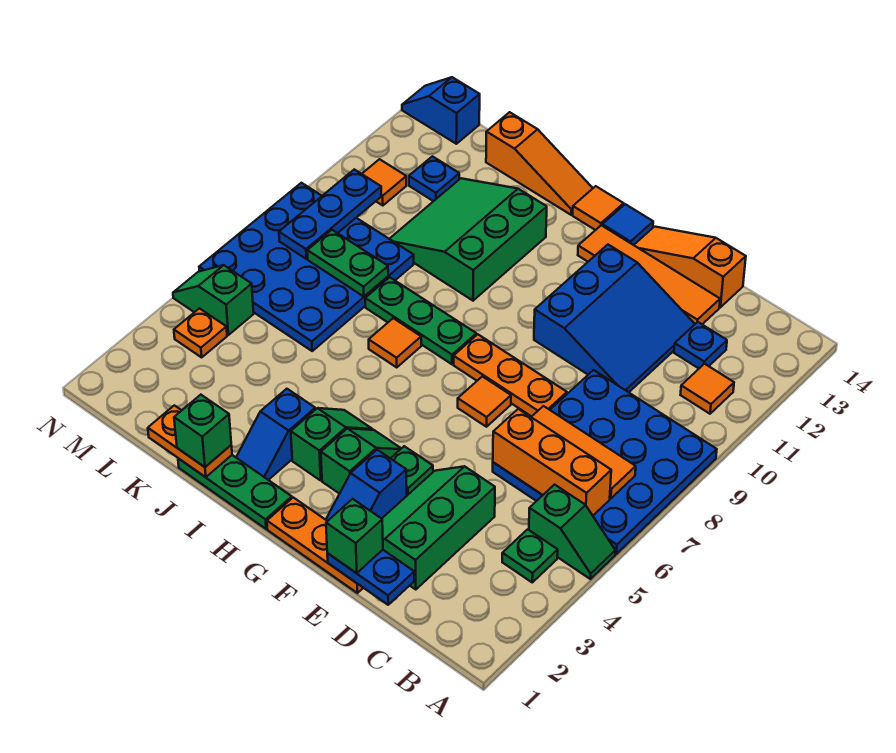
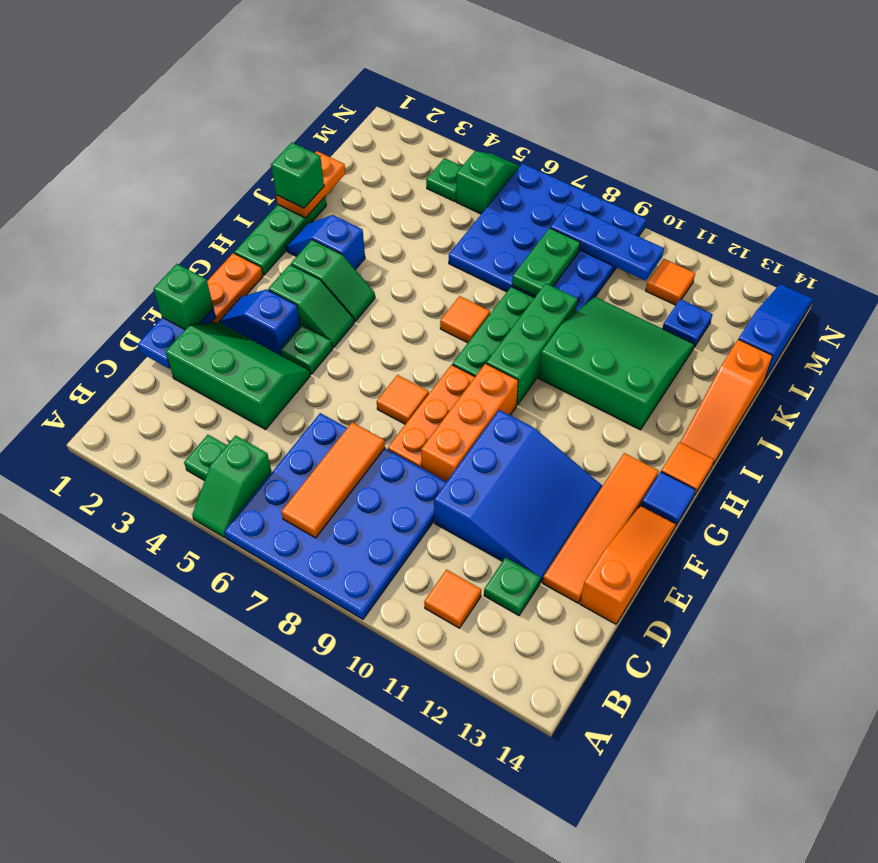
orange 1x3 brick [493,409,611,515] -> orange 1x3 brick moved to [421,364,518,482]
blue 1x1 plate [674,322,727,368] -> green 1x1 plate [484,558,541,615]
blue 3x3 slope [534,245,695,392] -> blue 3x3 slope turned to [434,410,602,582]
none -> green 1x3 brick [486,283,578,405]
orange 1x1 plate [174,308,227,357] -> green 1x1 plate [426,158,462,202]
blue 1x2 slope [402,77,480,144] -> blue 1x3 slope [739,284,813,381]

